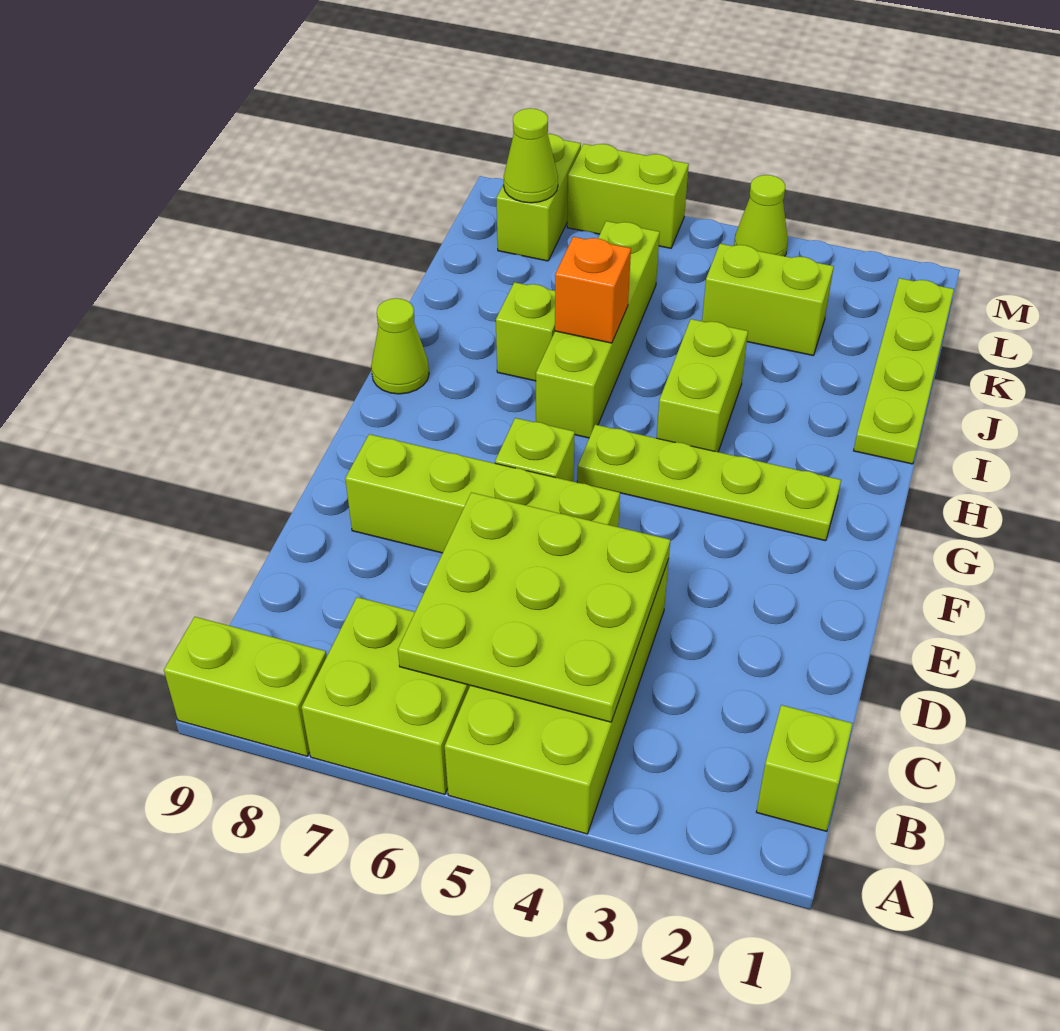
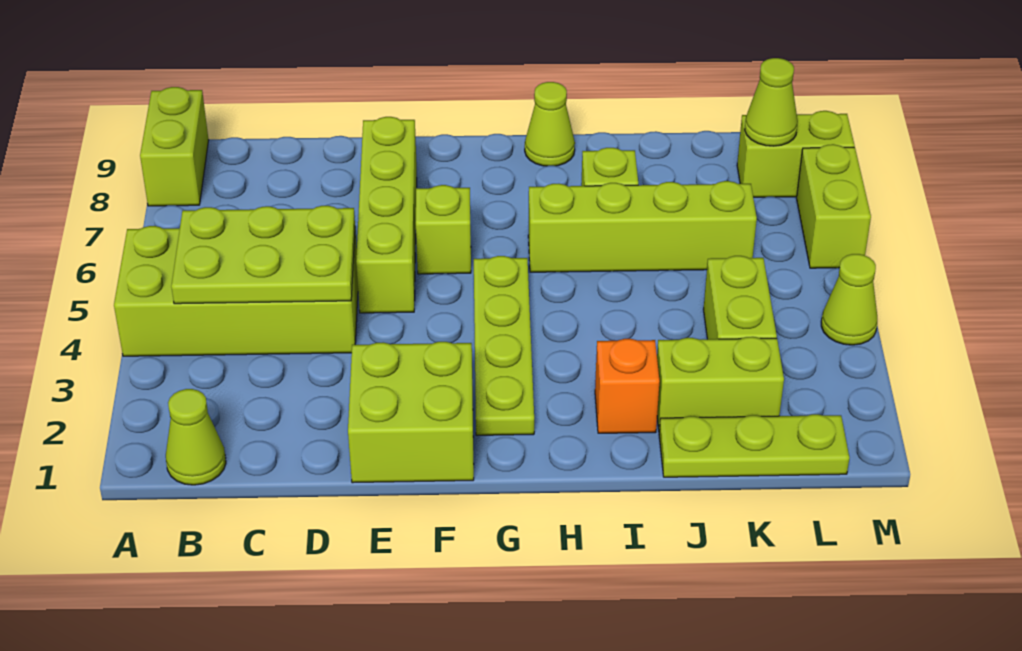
lime 2x2 brick [302,597,470,795] -> lime 2x2 brick moved to [348,342,474,483]
lime 1x1 brick [756,705,853,831] -> lime 1x1 cone [166,389,226,485]
lime 3x3 plate [398,492,670,722] -> lime 2x3 plate [171,206,355,304]
lime 1x2 brick [657,319,748,452] -> lime 1x2 brick moved to [657,337,784,429]
lime 1x4 plate [854,278,954,464] -> lime 1x3 plate [659,414,849,477]
orange 1x1 brick [555,237,631,343] -> orange 1x1 brick moved to [595,339,660,433]

